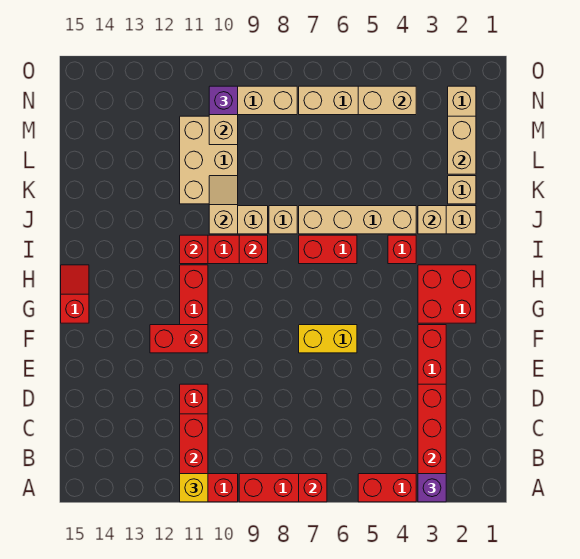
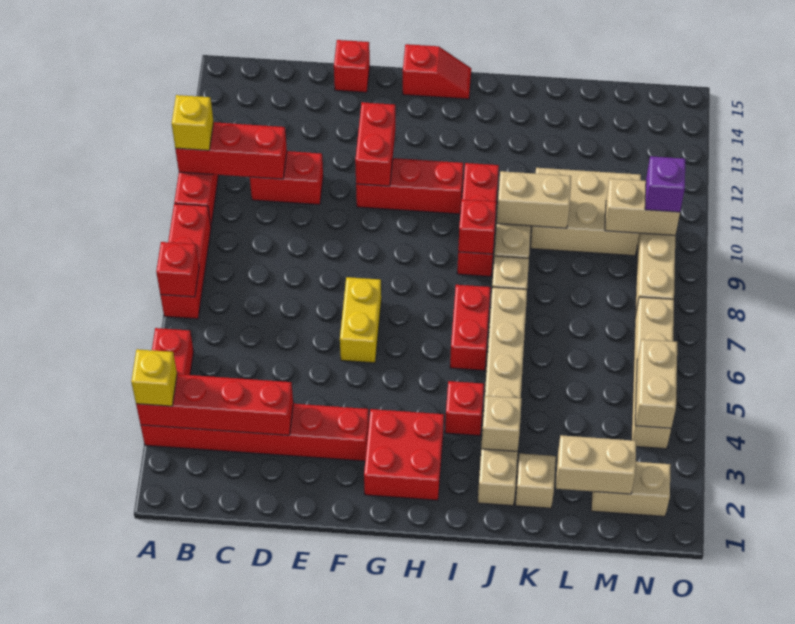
purple 1x1 brick [418,474,446,502] -> yellow 1x1 brick [131,349,177,406]
red 1x1 brick [180,235,208,264] -> red 1x1 brick moved to [334,40,370,92]
tan 1x2 slope [209,176,238,234] -> tan 1x2 brick [497,171,571,228]

